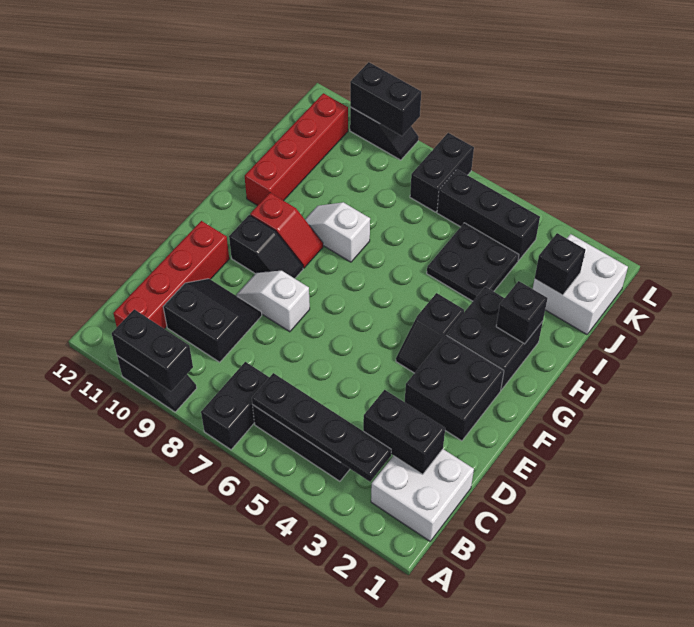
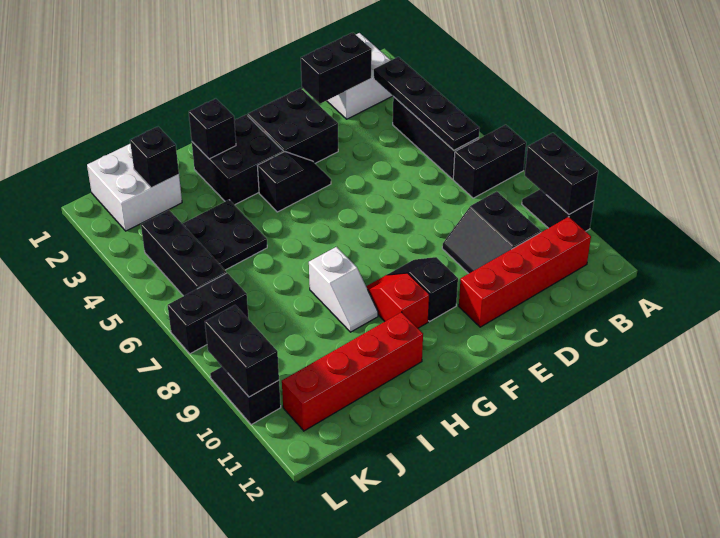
black 1x2 brick [363,390,445,474] -> black 1x2 brick turned to [301,33,372,104]
white 1x2 slope [237,271,310,332] -> none

